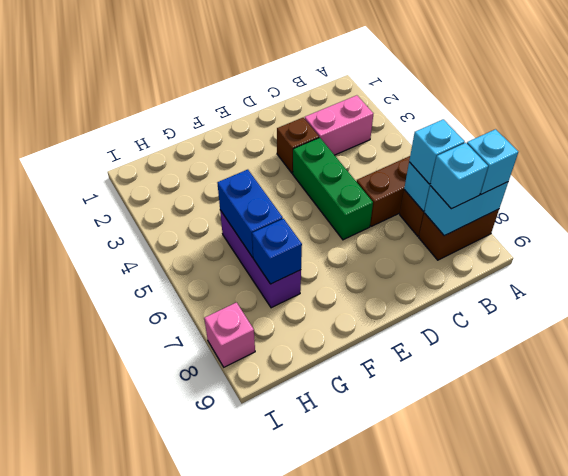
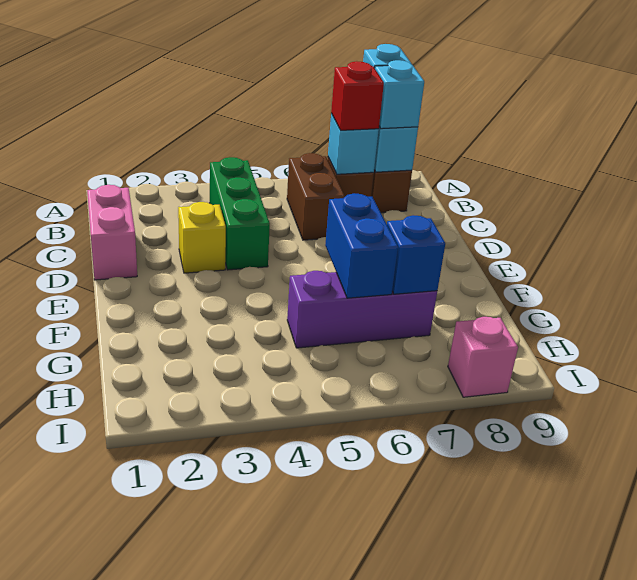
pink 1x2 brick [305,95,373,155] -> pink 1x2 brick moved to [87,185,137,280]
cyan 1x1 brick [409,119,465,184] -> red 1x1 brick [331,61,384,130]
brown 1x1 brick [277,117,319,173] -> yellow 1x1 brick [178,202,226,273]
green 1x3 brick [293,138,373,240] -> green 1x3 brick turned to [210,157,270,270]
blue 1x2 brick [217,170,283,257] -> blue 1x2 brick turned to [325,193,398,298]

